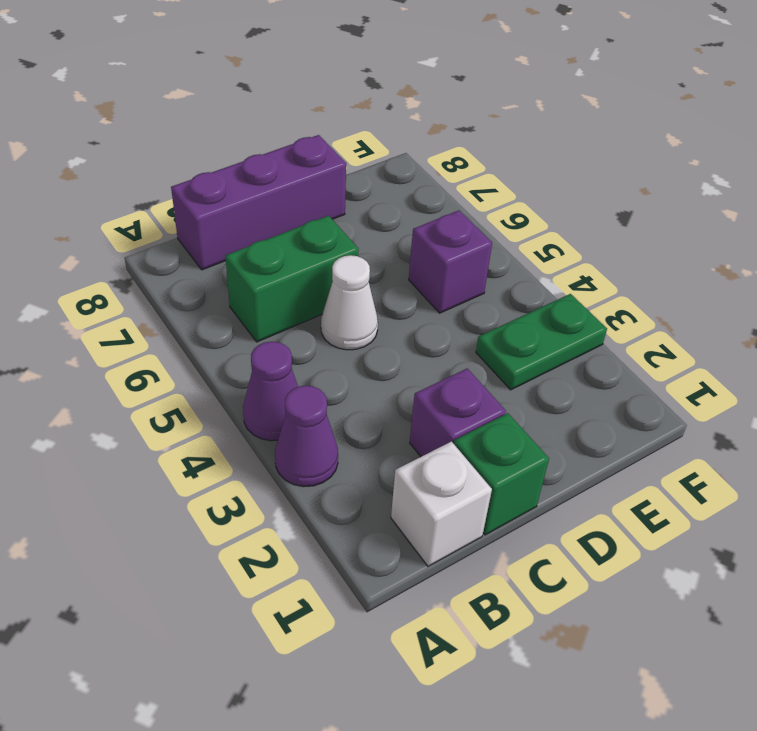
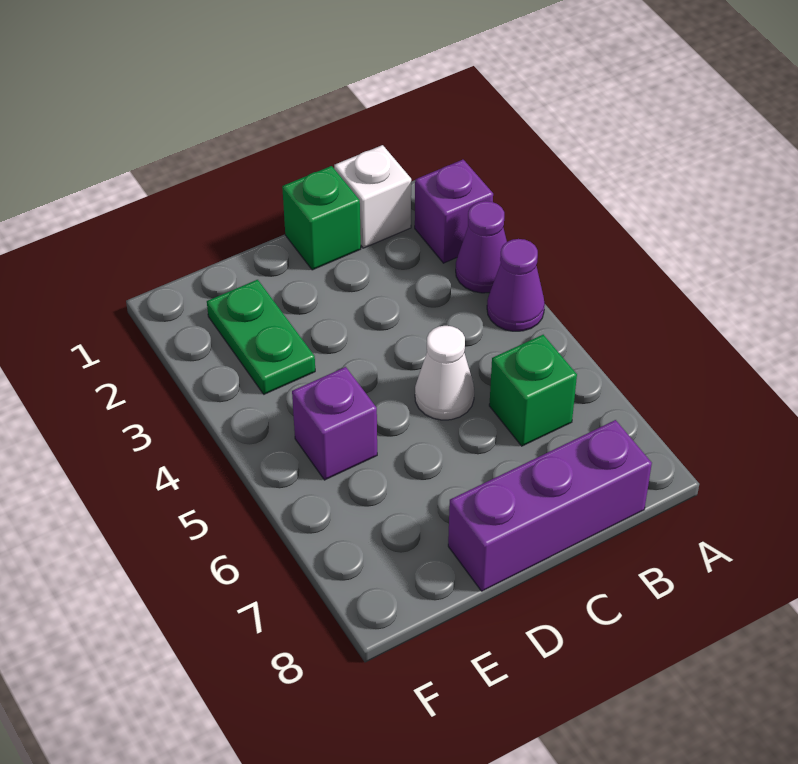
green 1x2 brick [225,216,359,342] -> green 1x1 brick [489,335,577,446]
purple 1x1 brick [410,368,506,457] -> purple 1x1 brick moved to [415,160,493,263]
green 1x2 plate [476,294,607,390] -> green 1x2 plate turned to [207,280,315,394]

